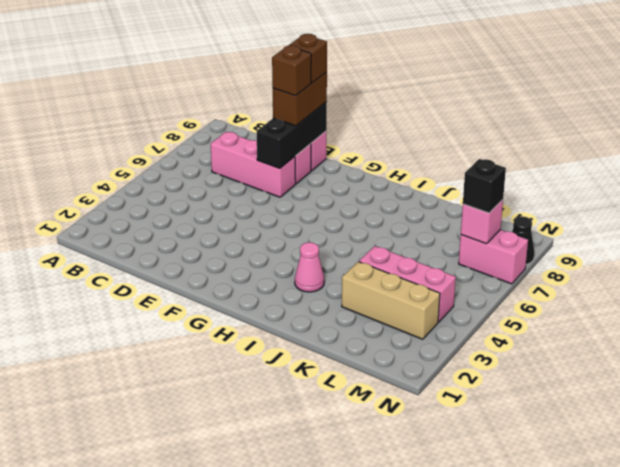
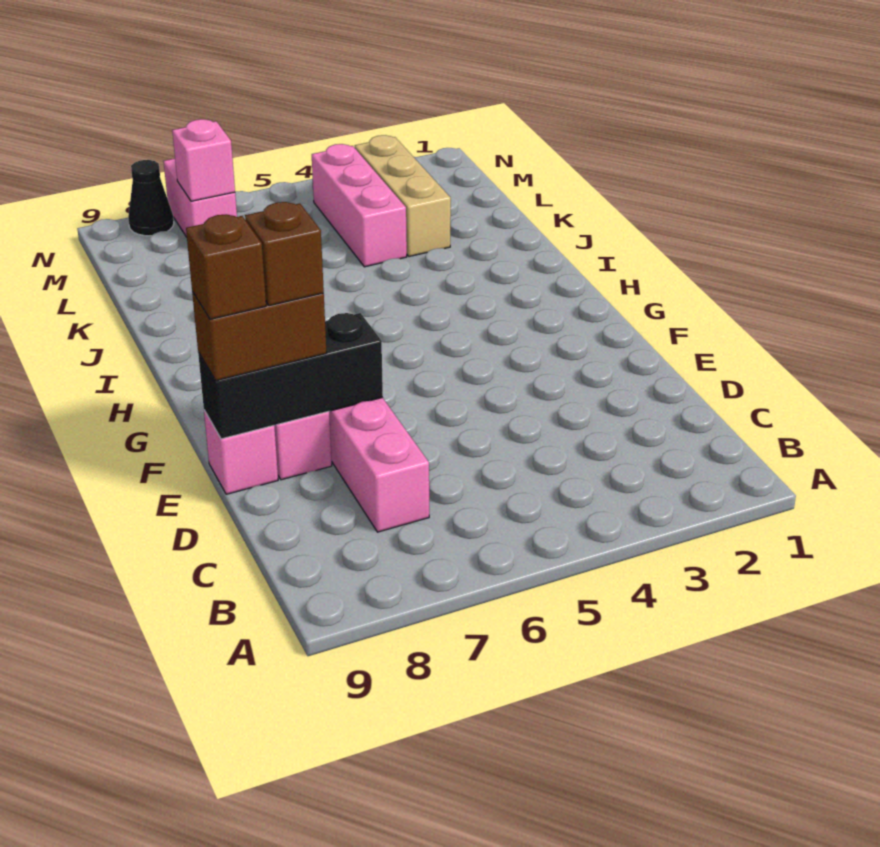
pink 1x1 cone [295,242,324,292] -> none
black 1x1 brick [463,159,506,213] -> none

